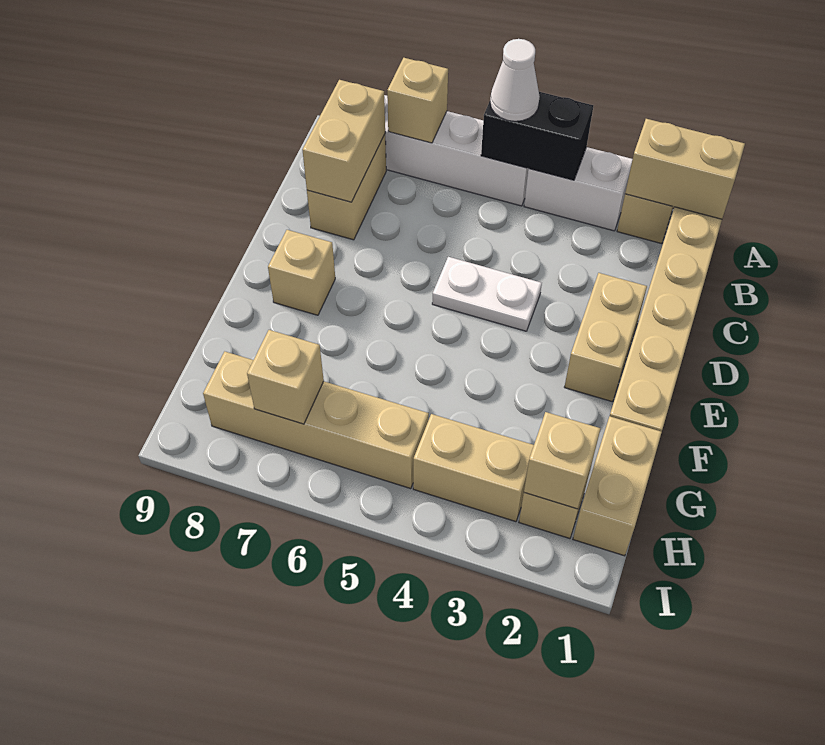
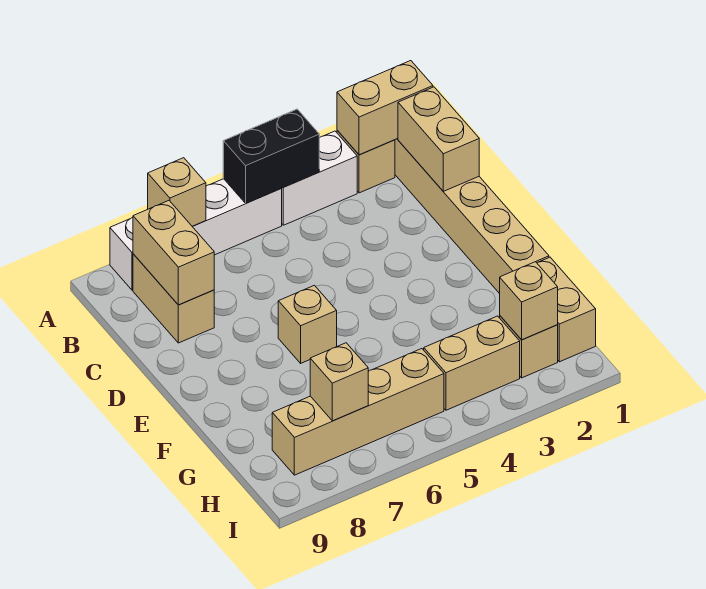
white 1x1 cone [490,39,540,121] -> none
tan 1x2 brick [565,273,647,402] -> tan 1x2 brick moved to [398,87,479,191]
white 1x2 plate [432,257,542,331] -> none
tan 1x1 brick [268,230,335,315] -> tan 1x1 brick moved to [278,285,337,363]

